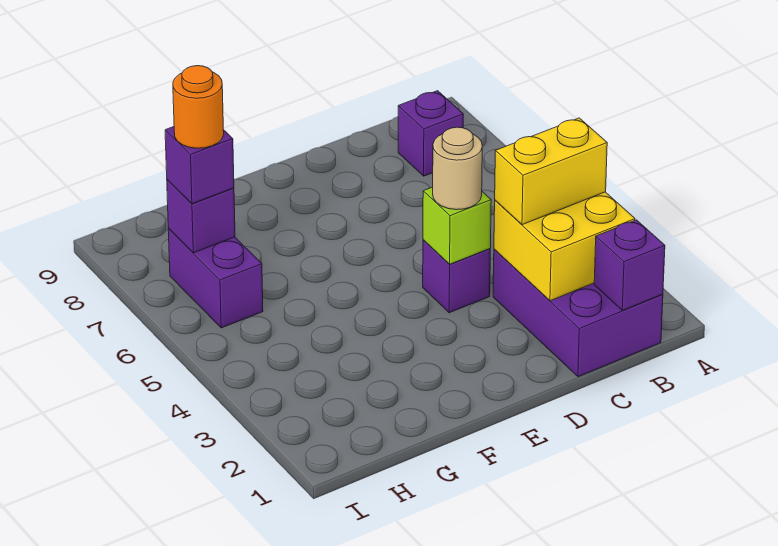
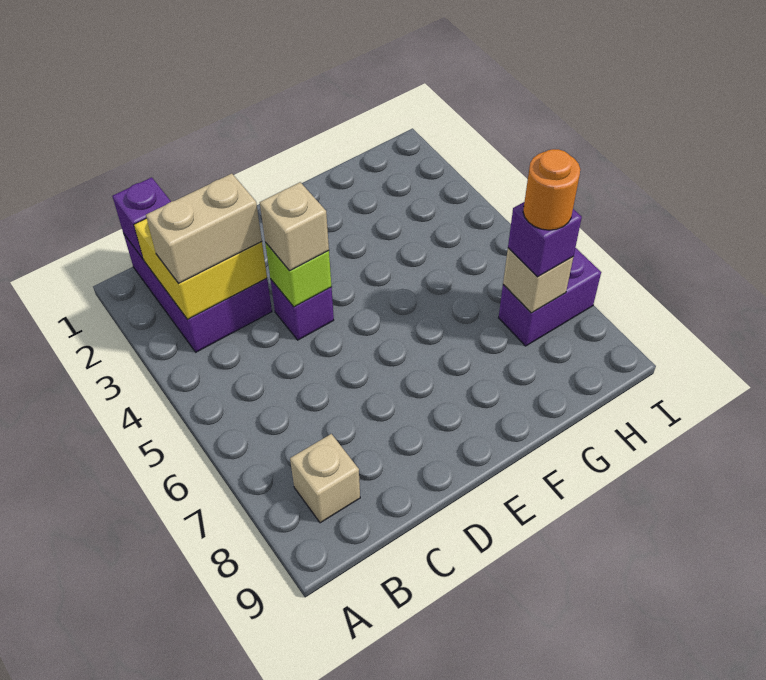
yellow 1x2 brick [495,118,607,225] -> tan 1x2 brick [146,174,262,283]
purple 1x1 brick [398,91,463,176] -> tan 1x1 brick [290,434,360,523]
tan 1x1 round brick [433,127,482,210] -> tan 1x1 brick [260,182,329,271]
purple 1x2 brick [168,229,263,328] -> purple 1x2 brick turned to [499,248,601,346]
purple 1x1 brick [167,180,235,253] -> tan 1x1 brick [503,248,573,313]

